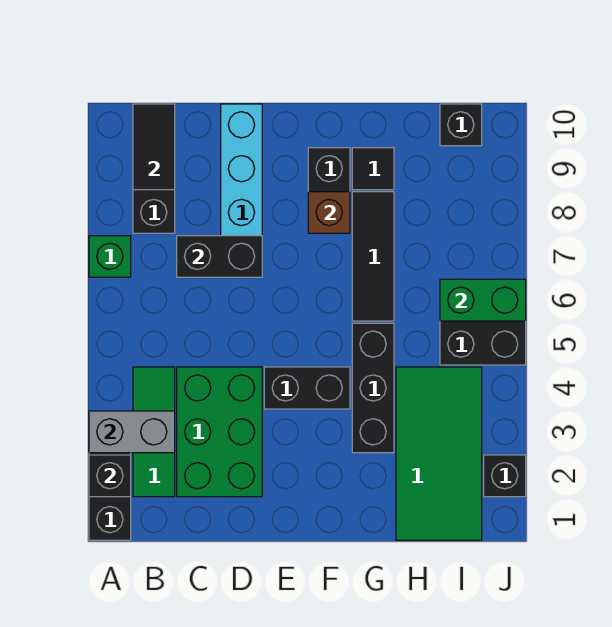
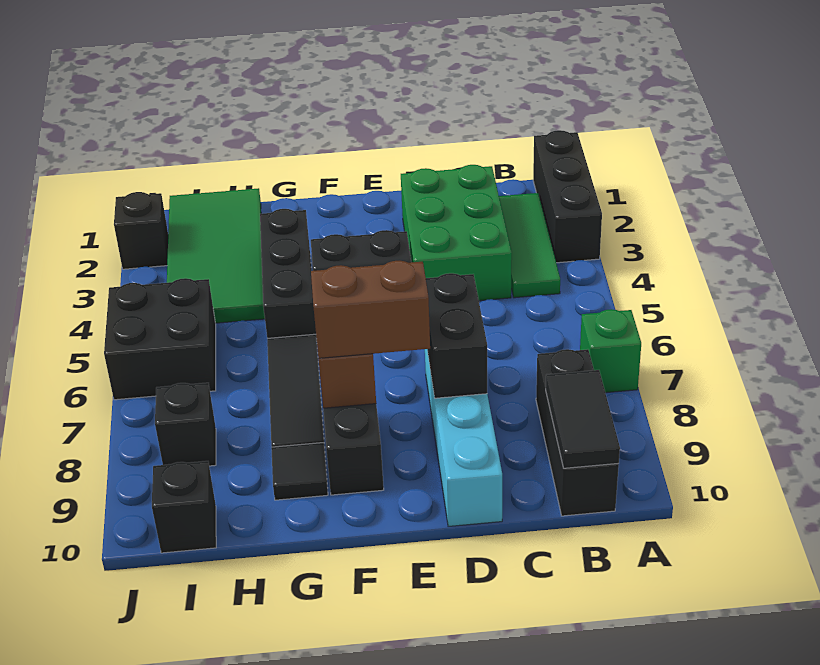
black 1x1 brick [89,455,131,497] -> black 1x1 brick moved to [155,383,216,466]
grey 1x2 brick [89,411,175,453] -> none
black 1x2 brick [177,236,262,277] -> black 1x2 brick turned to [426,273,487,398]
none -> brown 1x2 brick [311,261,430,358]
green 1x2 brick [440,279,526,321] -> none

